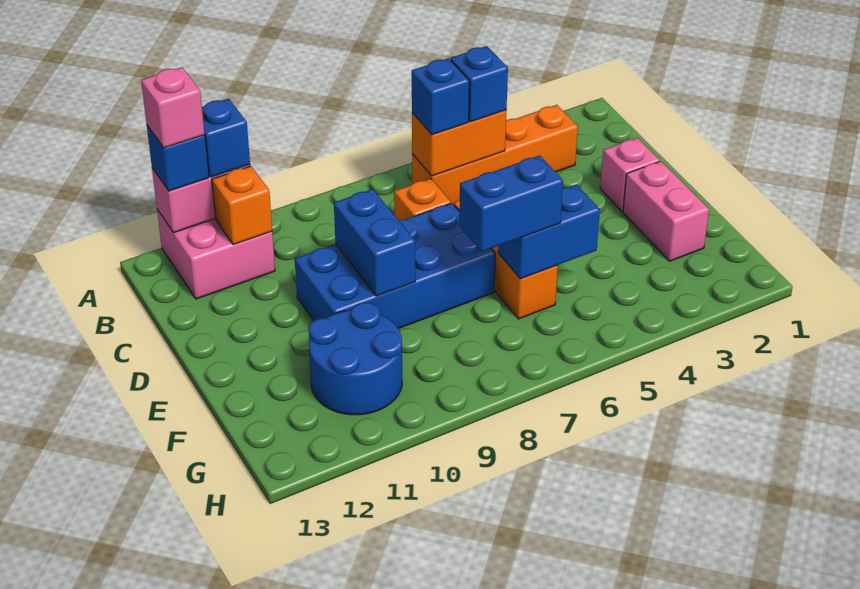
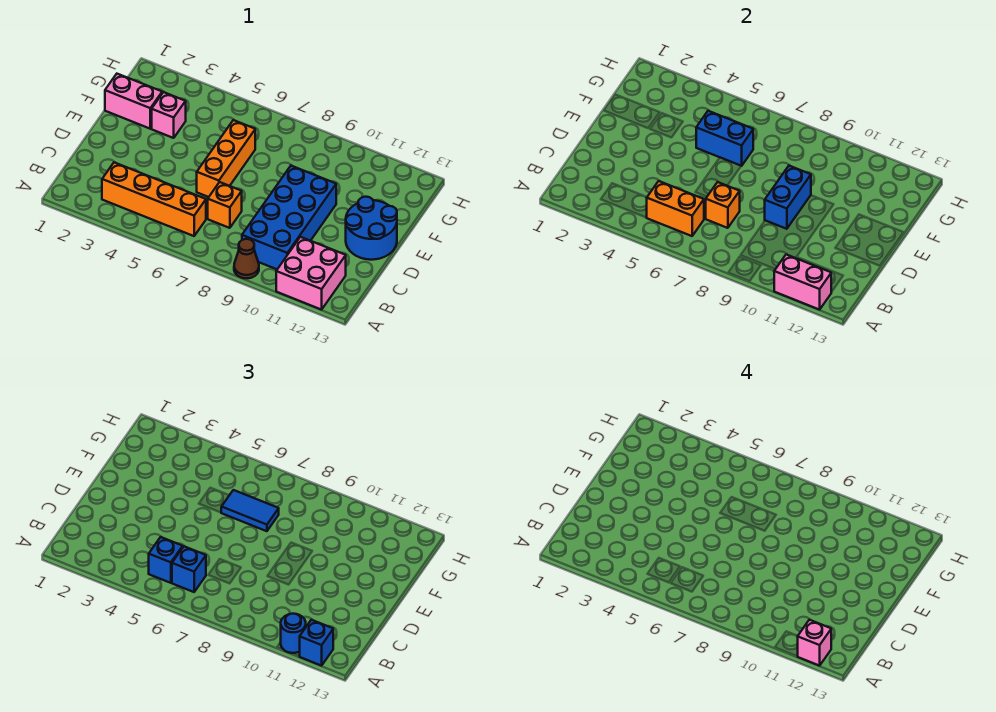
none -> brown 1x1 cone [234,239,259,278]
blue 1x1 brick [202,99,250,177] -> blue 1x1 round brick [281,614,306,653]
orange 1x1 brick [212,166,272,244] -> orange 1x1 brick moved to [706,182,740,228]
pink 1x1 brick [600,138,660,211] -> pink 1x1 brick moved to [152,92,186,138]
blue 2x4 brick [295,203,495,329] -> blue 2x4 brick turned to [242,166,336,269]
pink 1x2 brick [623,161,709,261] -> pink 1x2 brick turned to [105,74,162,129]
blue 1x2 brick [459,155,563,252] -> blue 1x2 tile [221,490,279,531]
blue 2x2 round brick [309,303,402,415] -> blue 2x2 round brick moved to [346,197,397,260]

